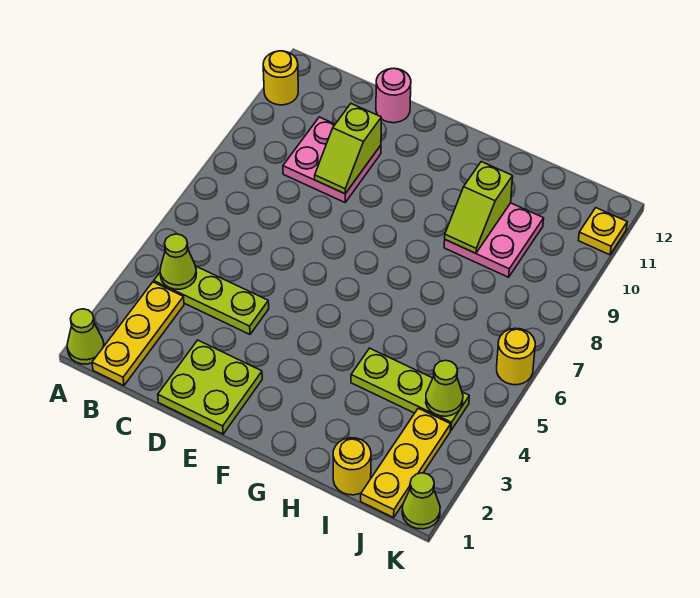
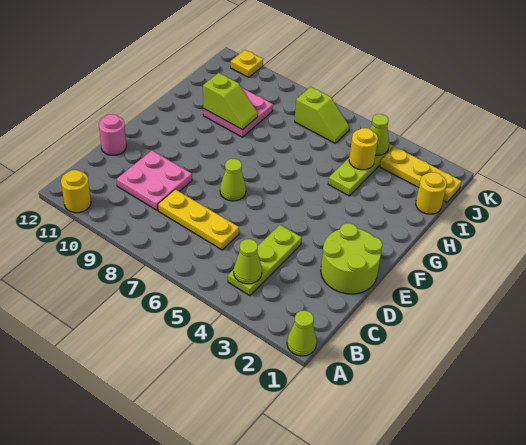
yellow 1x3 plate [92,282,184,385] -> yellow 1x3 plate moved to [158,189,239,250]
lime 2x2 plate [158,340,262,434] -> lime 2x2 round brick [321,223,382,294]
lime 1x2 slope [315,104,381,194] -> lime 1x2 slope moved to [295,87,350,143]
lime 1x1 cone [402,473,440,529] -> lime 1x1 cone moved to [220,159,246,201]
yellow 1x1 round brick [497,328,535,385] -> yellow 1x1 round brick moved to [349,128,378,170]

